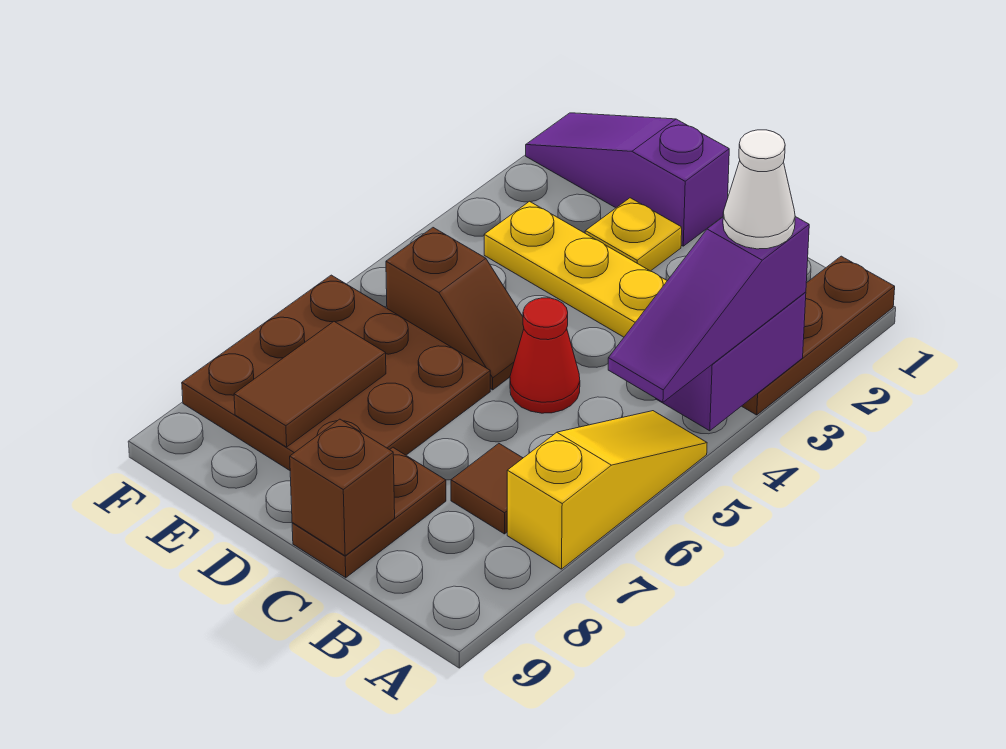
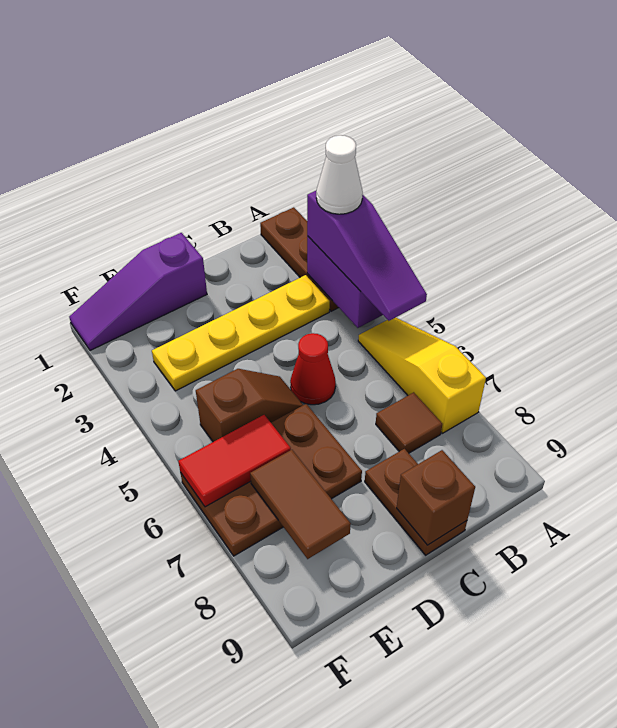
yellow 1x1 plate [585,198,682,271] -> none
brown 3x3 plate [182,275,490,470] -> brown 2x3 plate [180,404,362,556]
none -> red 1x2 tile [178,415,291,507]

